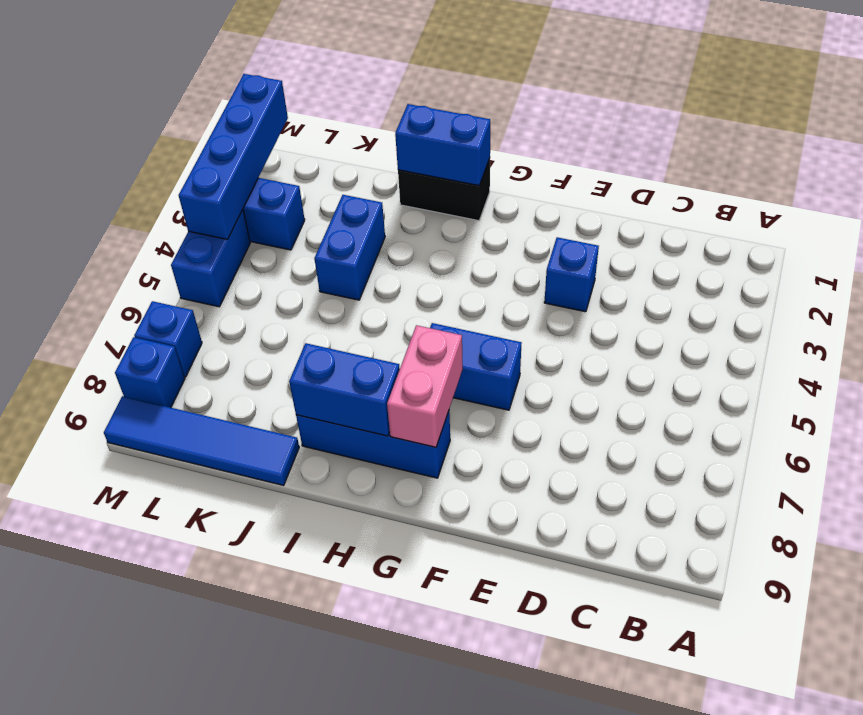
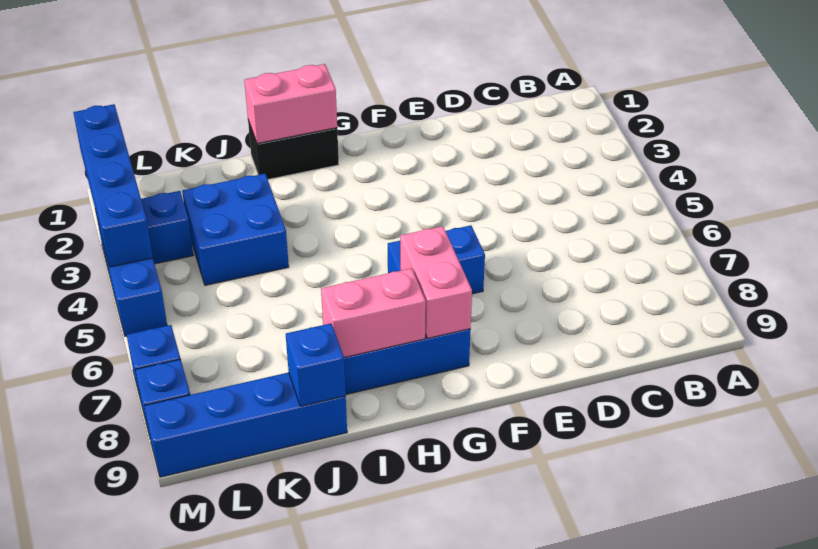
blue 1x1 brick [544,237,599,312] -> blue 1x1 brick moved to [286,323,346,406]
blue 1x2 brick [395,104,490,186] -> pink 1x2 brick [244,64,337,144]
blue 1x2 brick [289,343,400,436] -> pink 1x2 brick [321,268,426,357]
blue 1x2 brick [314,195,385,300] -> blue 2x2 brick [182,174,289,285]
blue 1x4 tile [104,396,299,485] -> blue 1x4 brick [144,372,347,477]

